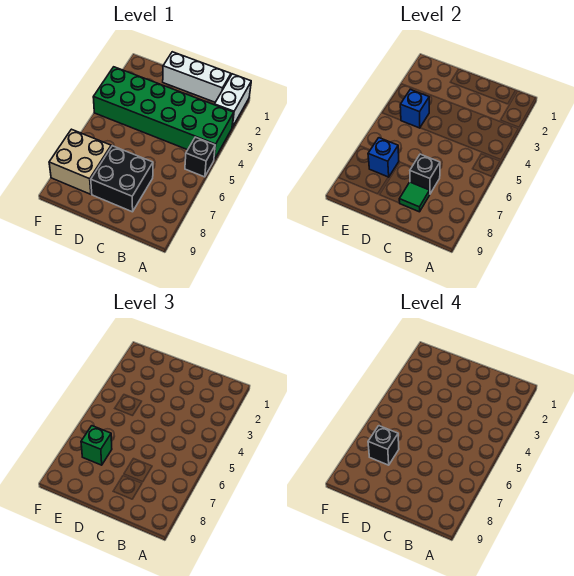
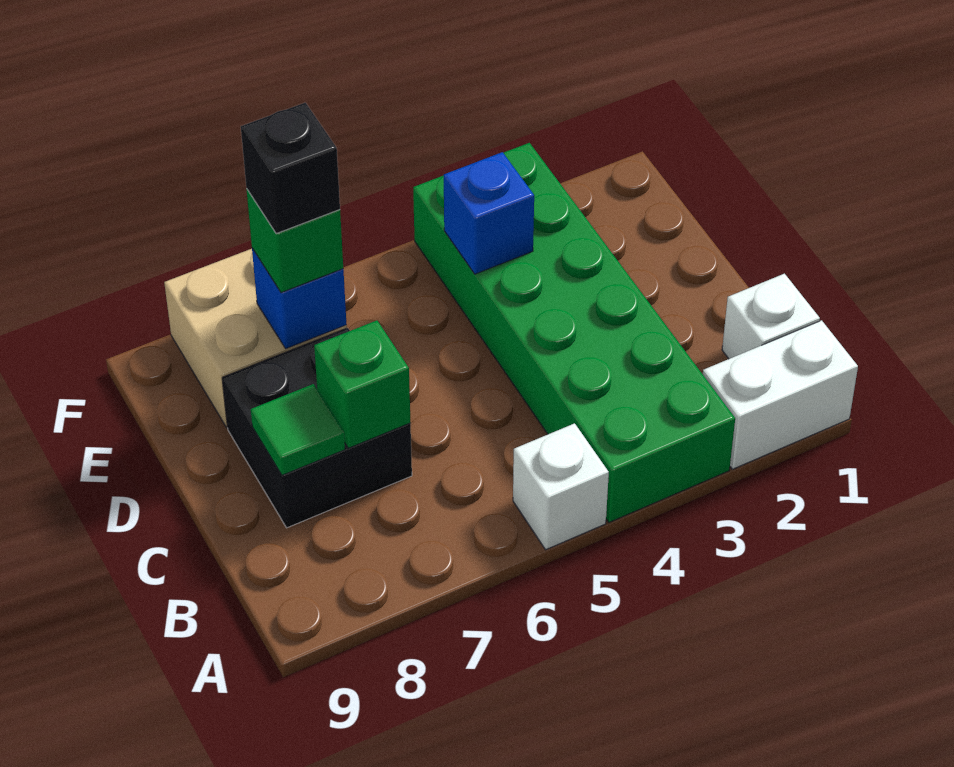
black 1x1 brick [185,137,215,177] -> white 1x1 brick [513,423,609,550]
white 1x3 brick [163,52,231,102] -> white 1x1 brick [722,274,820,359]
black 1x1 brick [410,154,440,194] -> green 1x1 brick [314,320,411,448]

